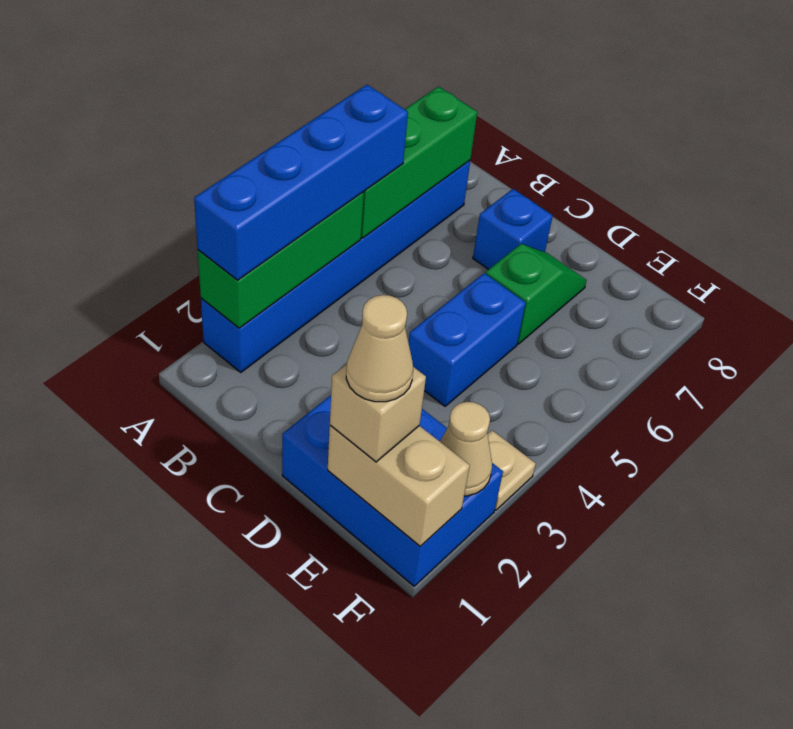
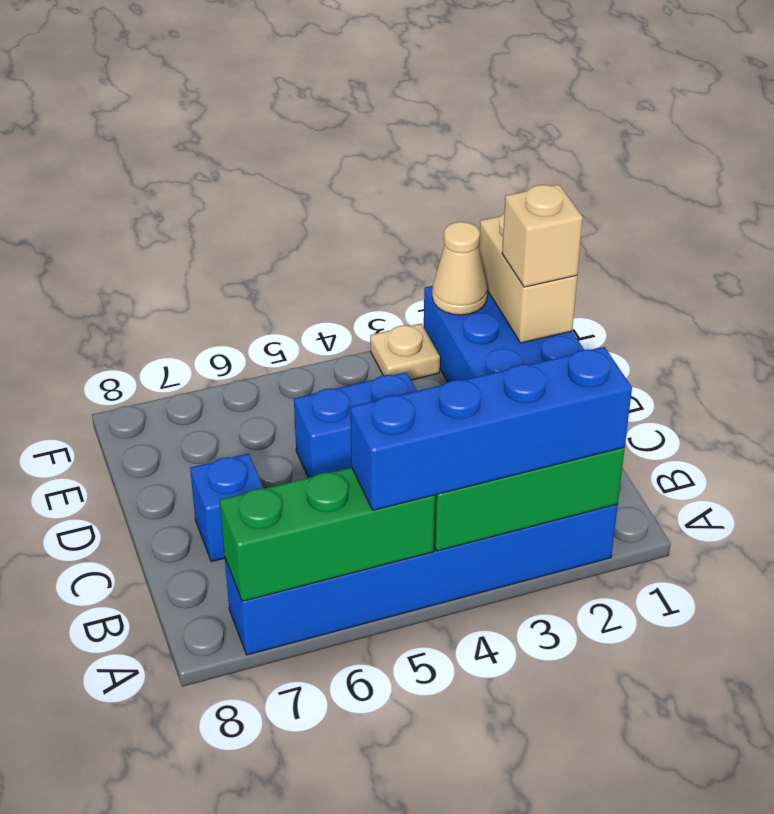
green 1x2 slope [486,244,587,344] -> none
tan 1x1 cone [346,295,413,402] -> none

